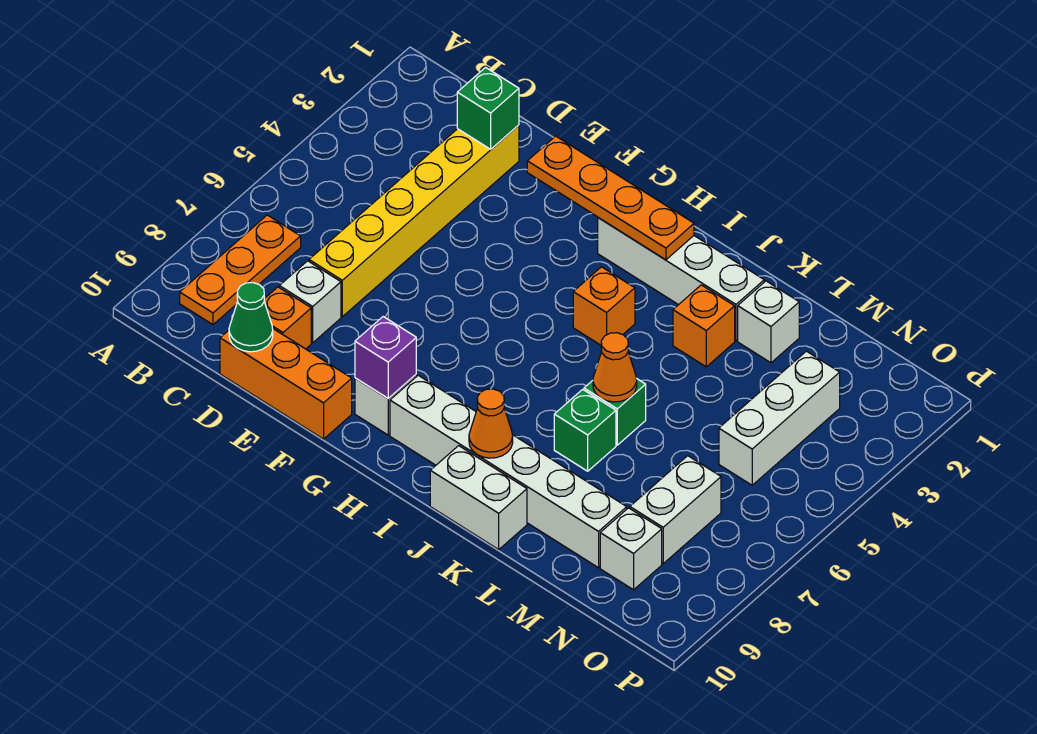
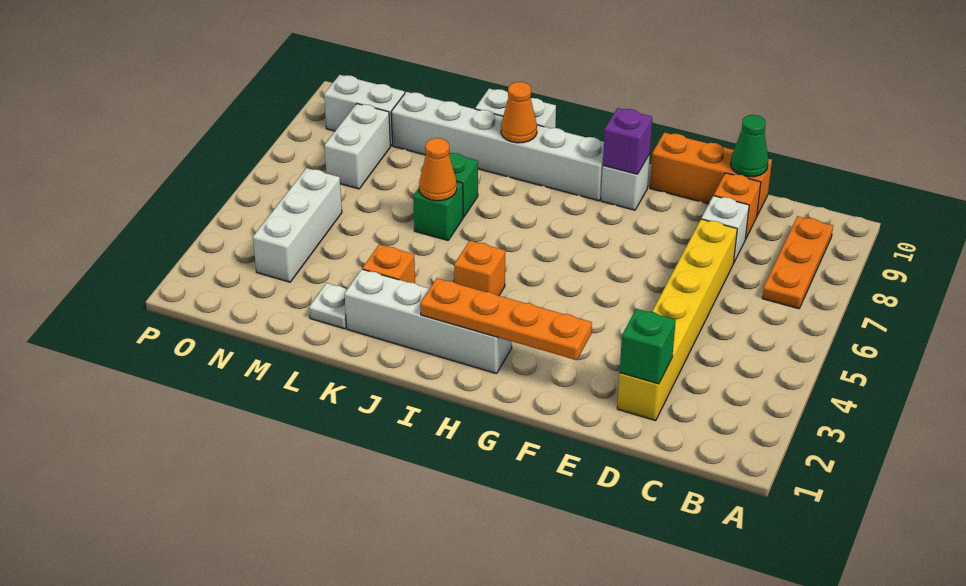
white 1x1 brick [738,281,799,363] -> white 1x1 plate [309,283,347,329]
white 1x1 brick [600,508,662,590] -> white 1x2 brick [324,75,405,146]

